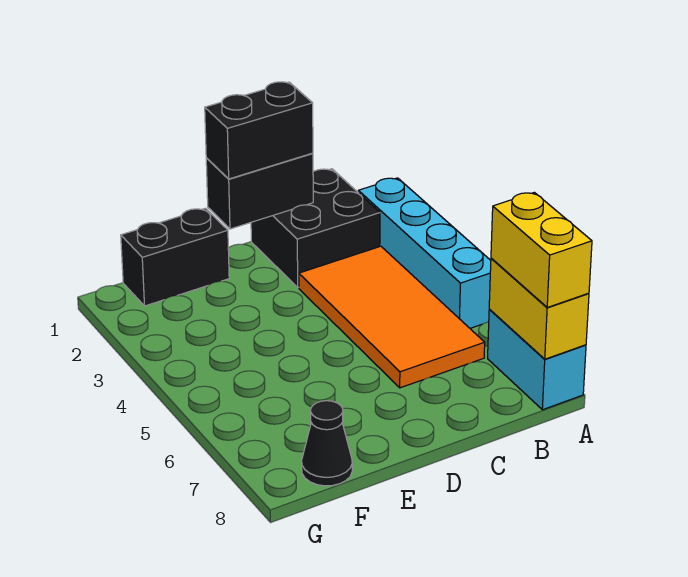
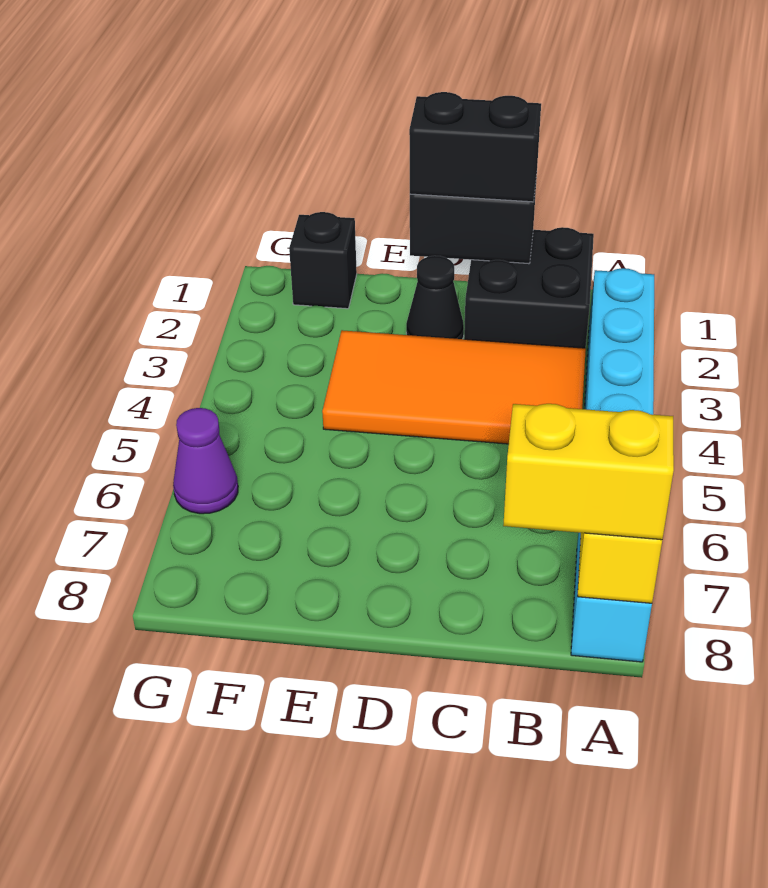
yellow 1x2 brick [491,192,592,307] -> yellow 1x2 brick turned to [503,404,674,540]
orange 2x4 tile [299,246,485,388] -> orange 2x4 tile turned to [322,330,586,444]
black 1x2 brick [121,208,229,306] -> black 1x1 brick [289,212,357,309]
black 1x1 cone [302,401,352,486] -> black 1x1 cone moved to [406,256,464,339]
none -> purple 1x1 cone [173,408,238,514]

